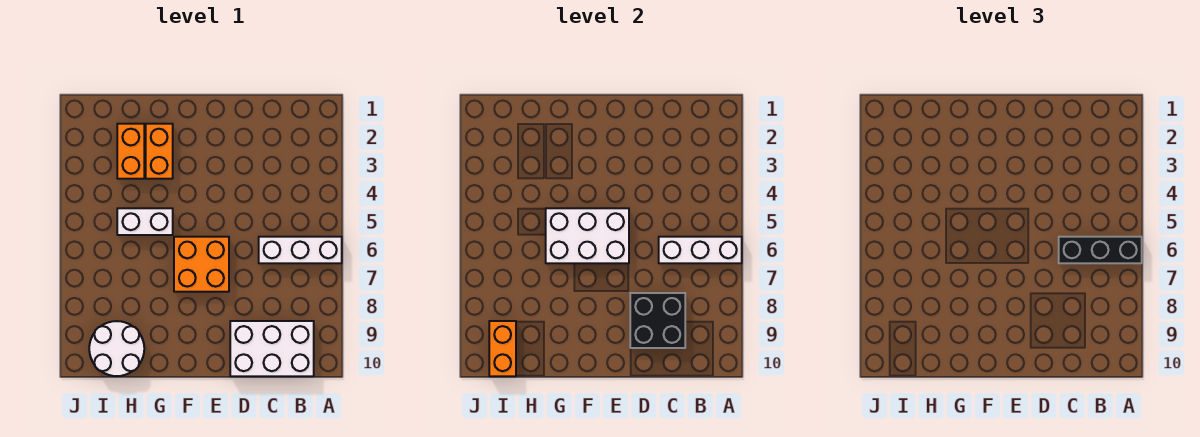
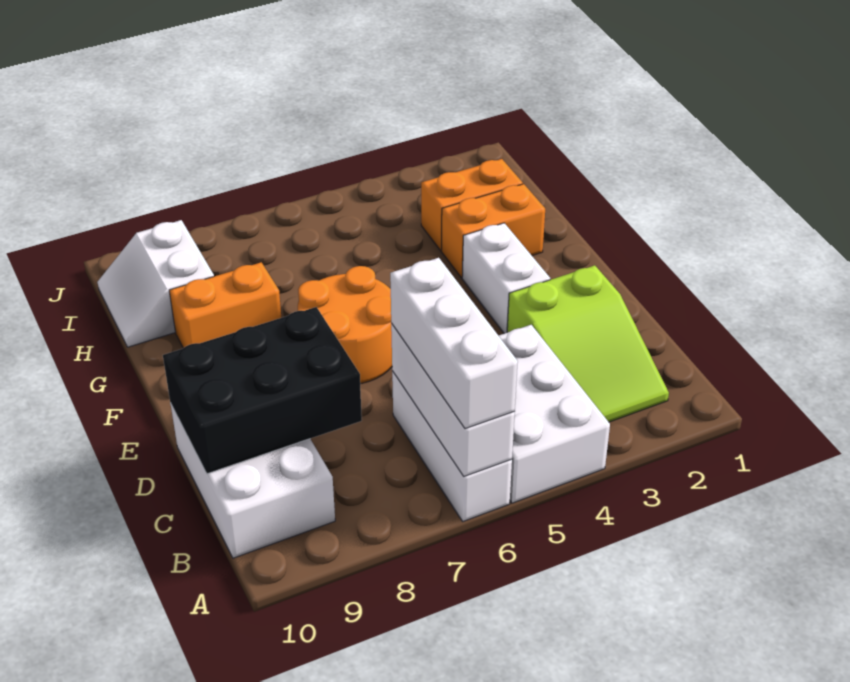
black 1x3 brick [1059,237,1142,263] -> white 1x3 brick [390,258,518,429]
none -> lime 2x3 slope [507,265,669,422]
black 2x2 brick [630,293,685,348] -> black 2x3 brick [163,307,362,474]
white 2x3 brick [546,208,629,263] -> white 2x3 brick moved to [499,325,610,503]
orange 2x2 brick [174,237,229,292] -> orange 2x2 round brick [298,266,392,384]
white 1x2 brick [117,208,173,235] -> white 1x2 brick moved to [462,223,550,334]
white 2x2 round brick [89,321,144,376] -> white 2x2 slope [97,220,214,347]
orange 1x2 brick [489,321,516,376] -> orange 1x2 brick moved to [169,262,281,348]

